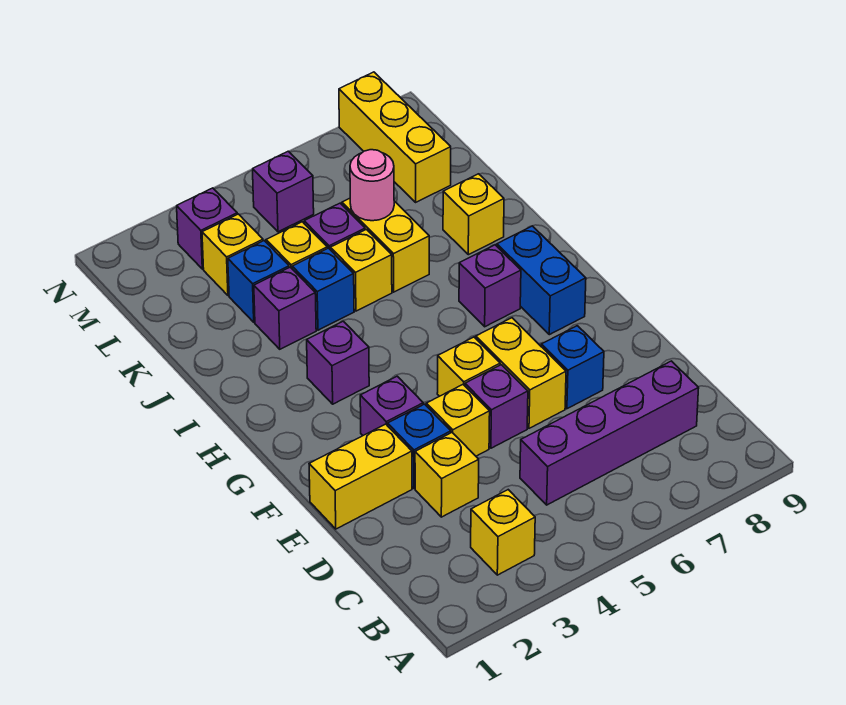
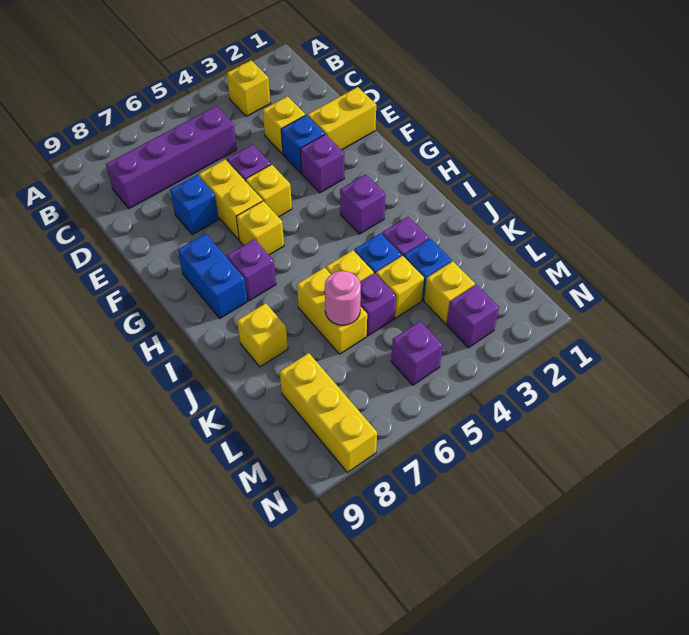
yellow 1x1 brick [426,385,490,456] -> yellow 1x1 brick moved to [236,201,284,255]

